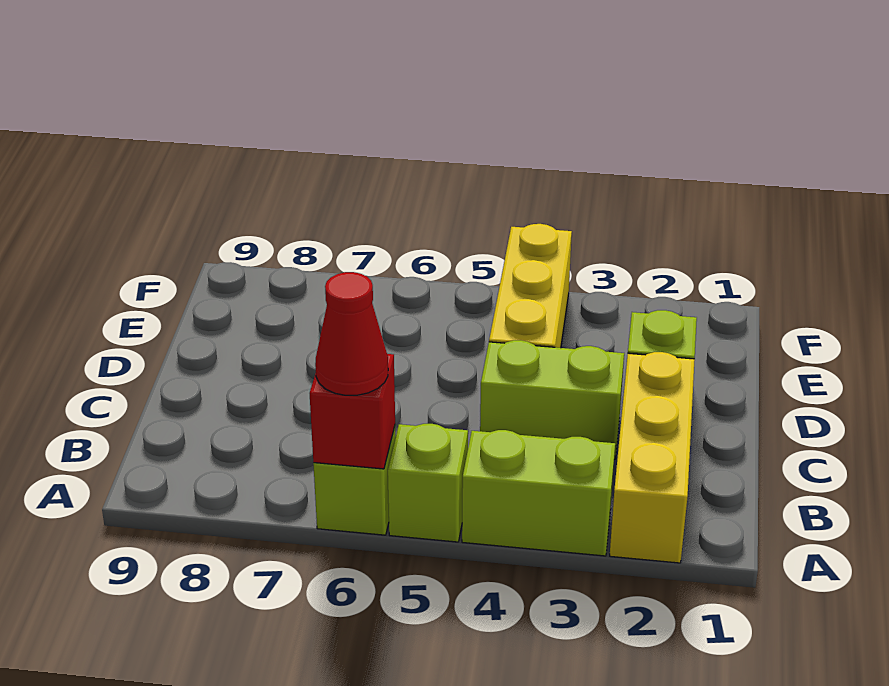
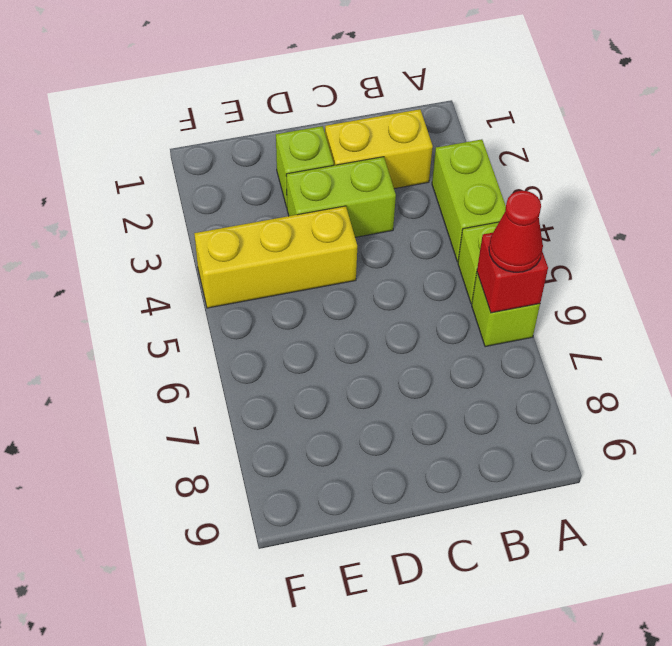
yellow 1x3 brick [610,352,695,563] -> yellow 1x2 brick [325,109,433,189]
lime 1x2 brick [480,340,624,459] -> lime 1x2 brick turned to [286,157,396,237]

